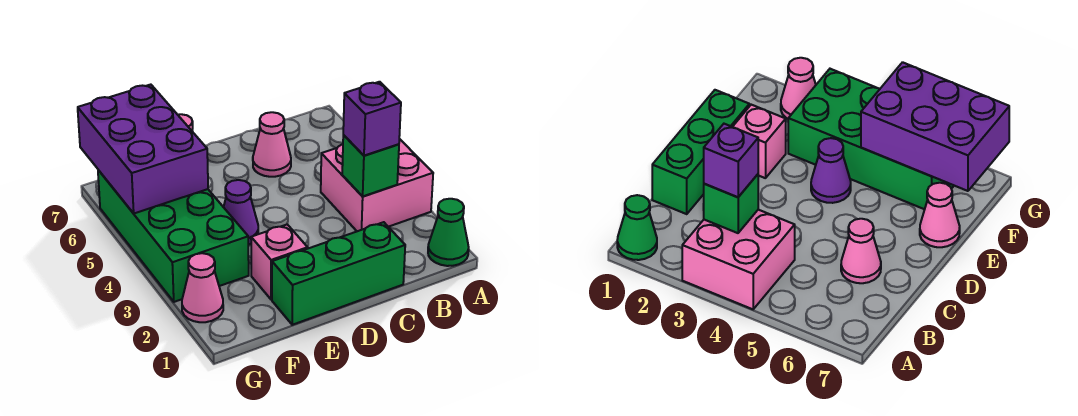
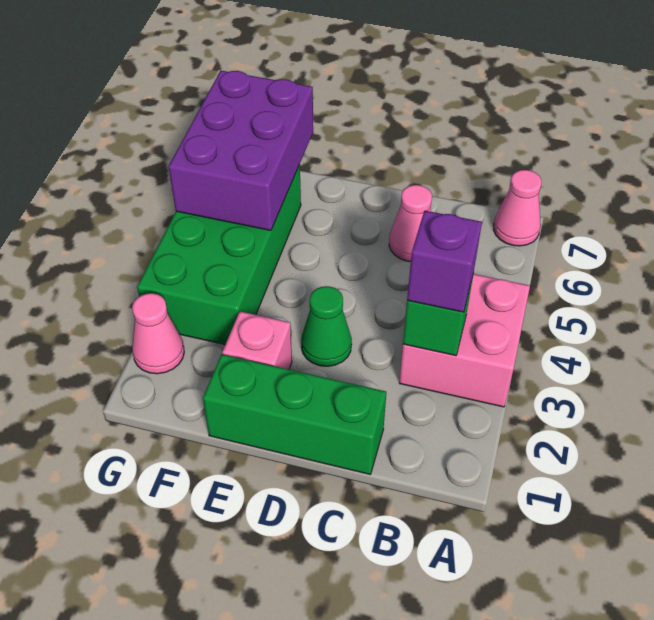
green 1x1 cone [428,199,469,266] -> green 1x1 cone moved to [301,286,352,366]
purple 1x1 cone [224,180,258,245] -> none
pink 1x1 cone [920,183,960,247] -> pink 1x1 cone moved to [494,170,541,246]

